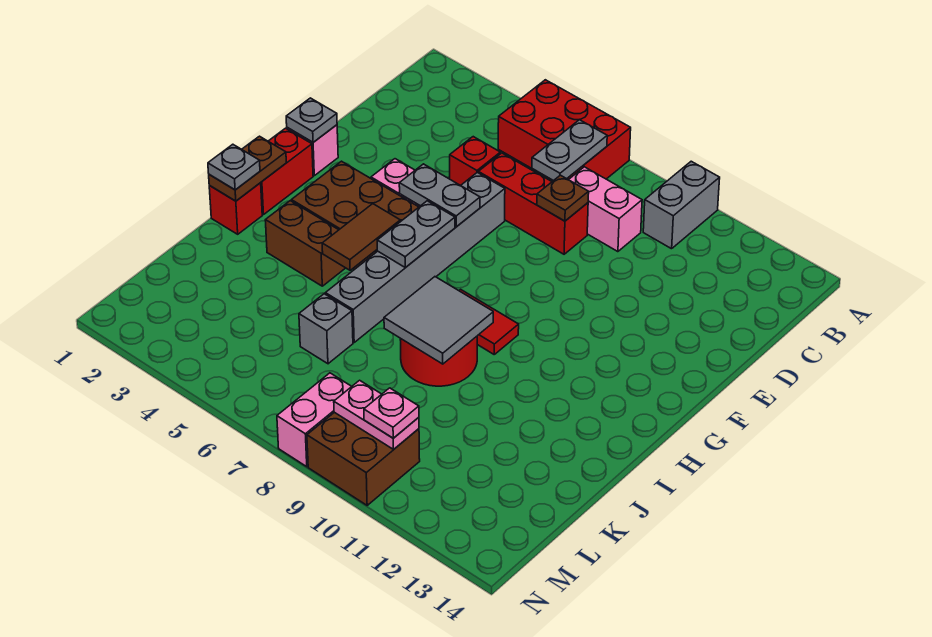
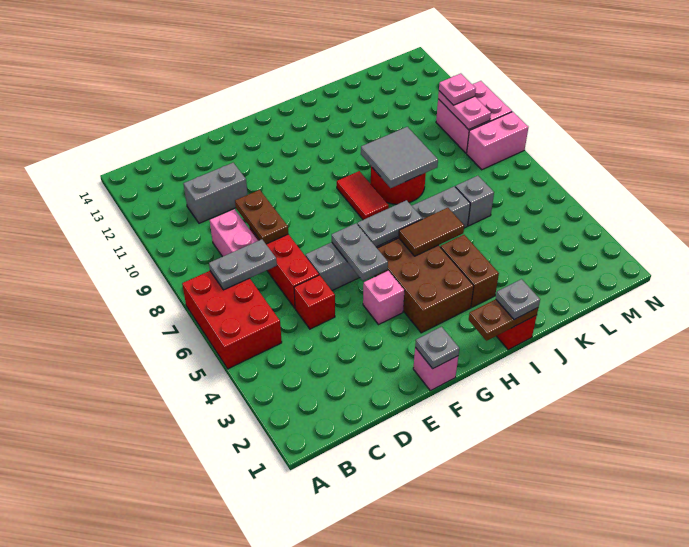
grey 1x2 brick [643,161,720,249] -> grey 1x2 brick moved to [183,163,248,223]
brown 1x1 plate [537,175,589,221] -> brown 1x2 plate [235,190,288,244]
red 1x2 brick [261,128,313,215] -> none
brown 2x2 brick [307,412,420,505] -> pink 2x2 brick [436,81,512,153]

